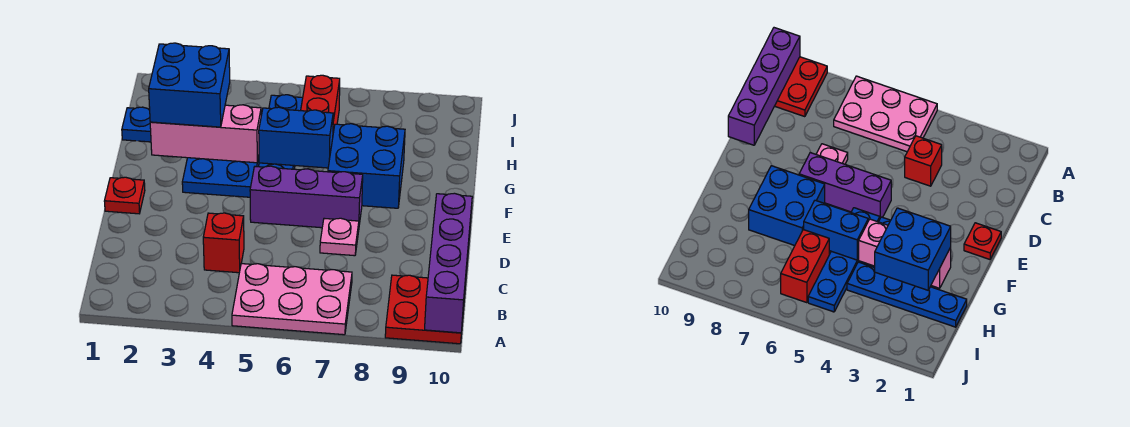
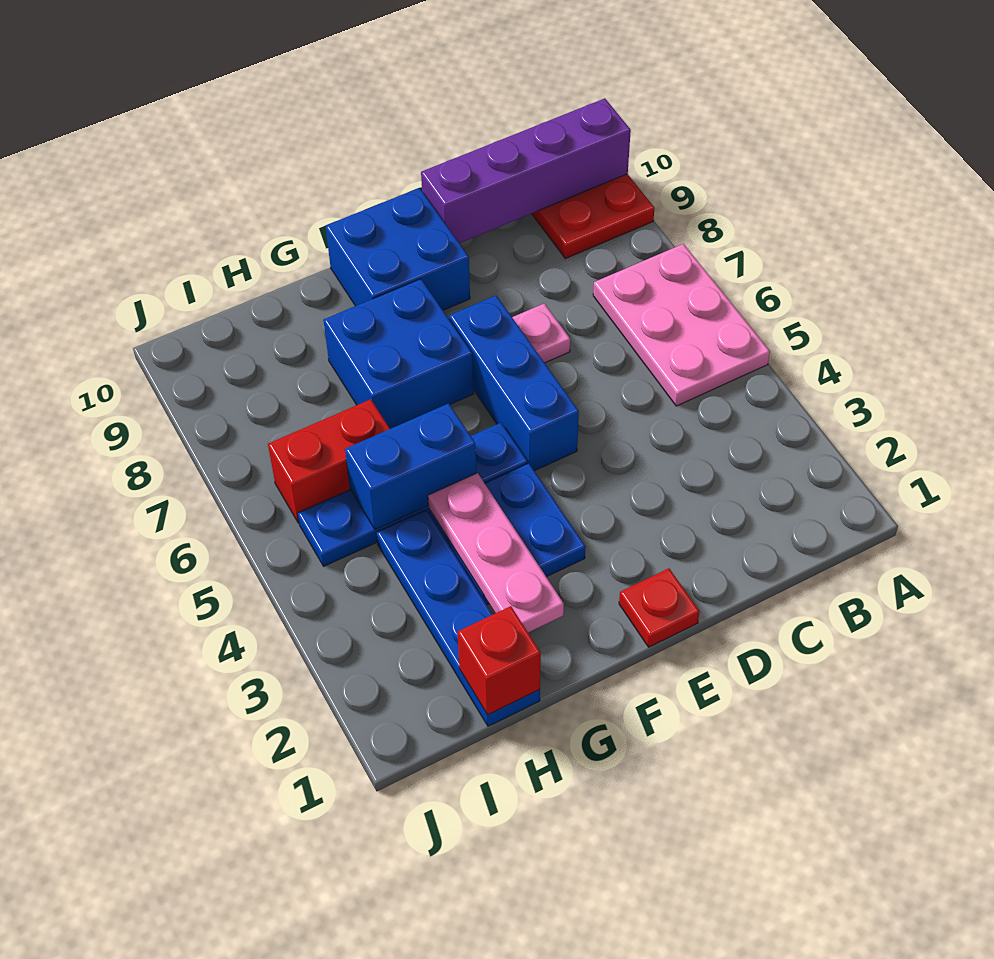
red 1x1 brick [203,213,244,273] -> red 1x1 brick moved to [458,606,541,715]
purple 1x3 brick [250,166,363,228] -> blue 1x3 brick [449,296,579,471]
pink 1x3 brick [150,105,261,163] -> pink 1x3 plate [428,473,564,632]
blue 2x2 brick [149,43,230,127] -> blue 2x2 brick moved to [325,188,470,310]
blue 1x2 brick [259,107,333,168] -> blue 1x2 brick turned to [345,403,476,530]

